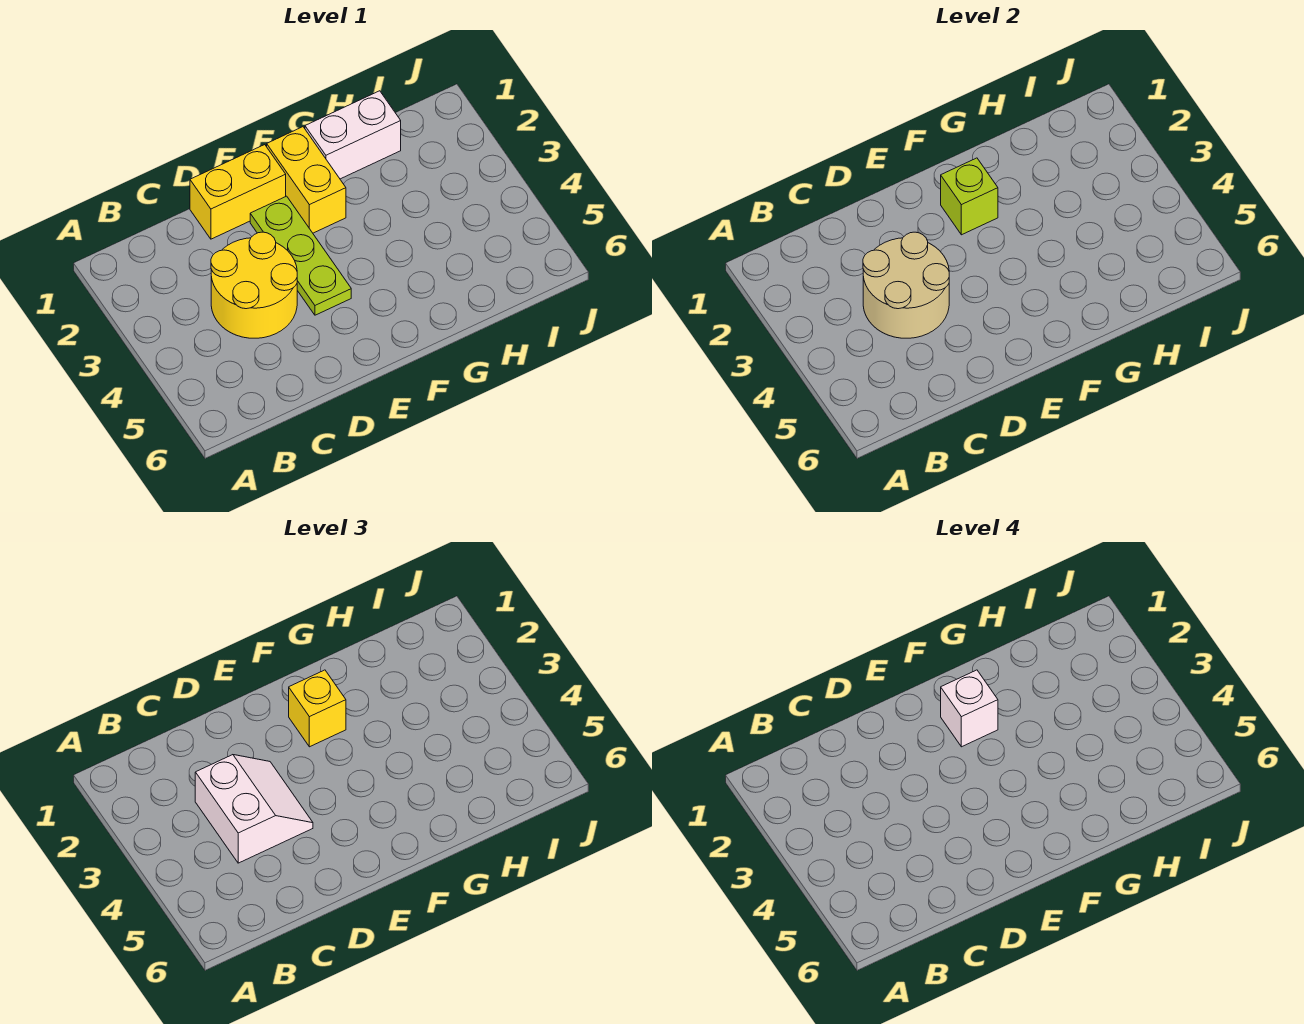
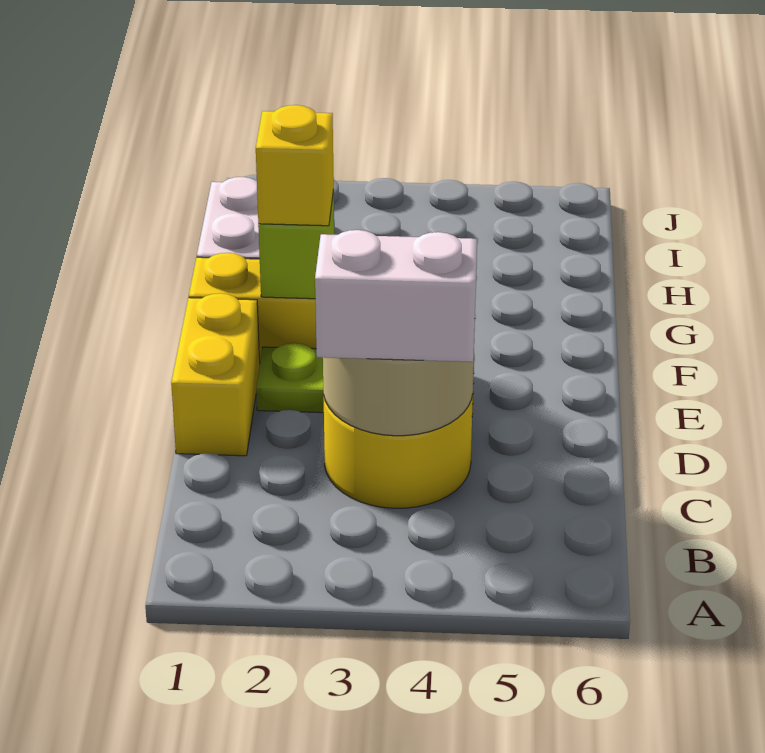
white 1x1 brick [941,670,998,747] -> none

